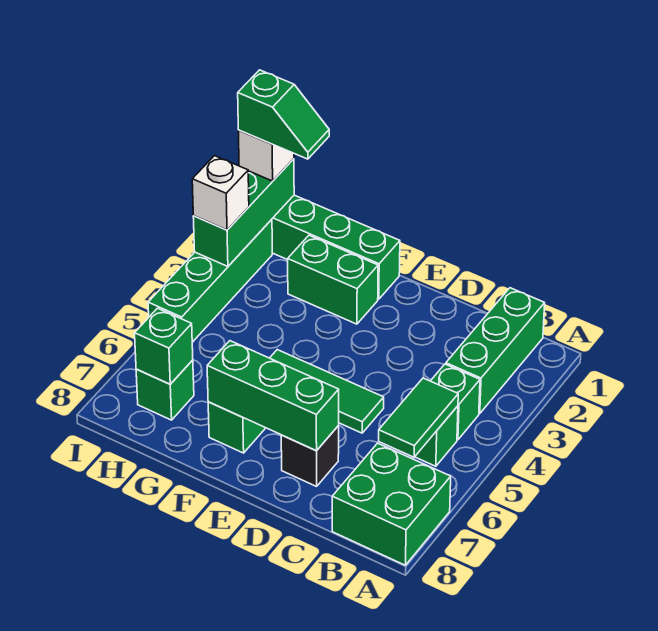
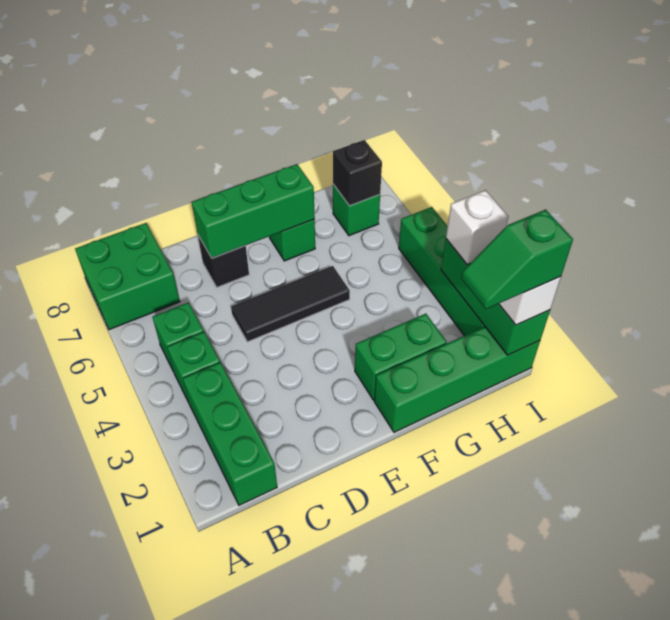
green 1x2 tile [379,378,458,457] -> none
green 1x3 tile [270,350,384,433] -> black 1x3 tile [231,266,350,342]
green 1x1 brick [135,308,193,384] -> black 1x1 brick [333,140,382,206]

